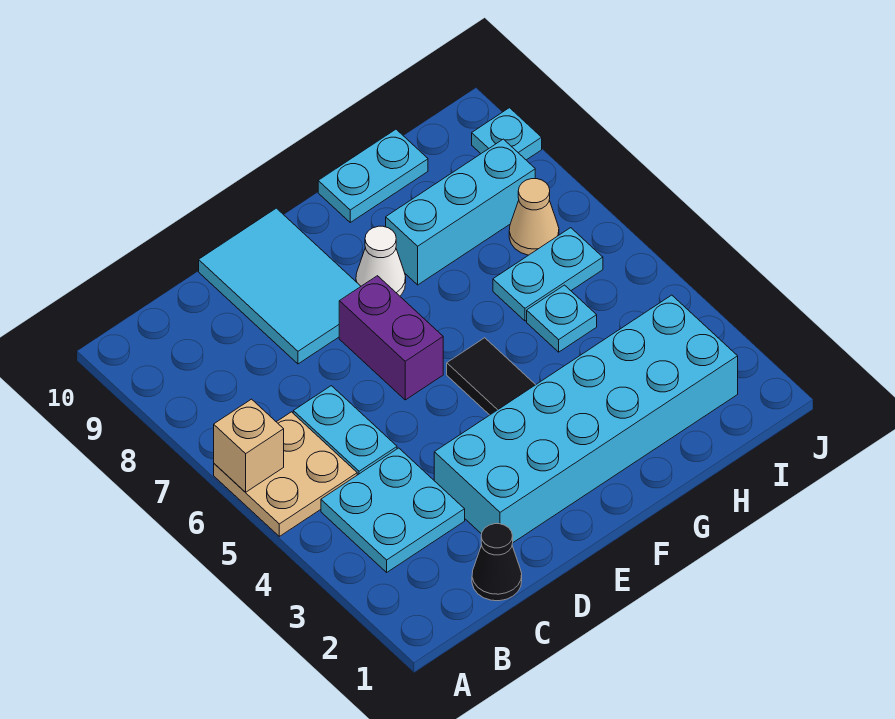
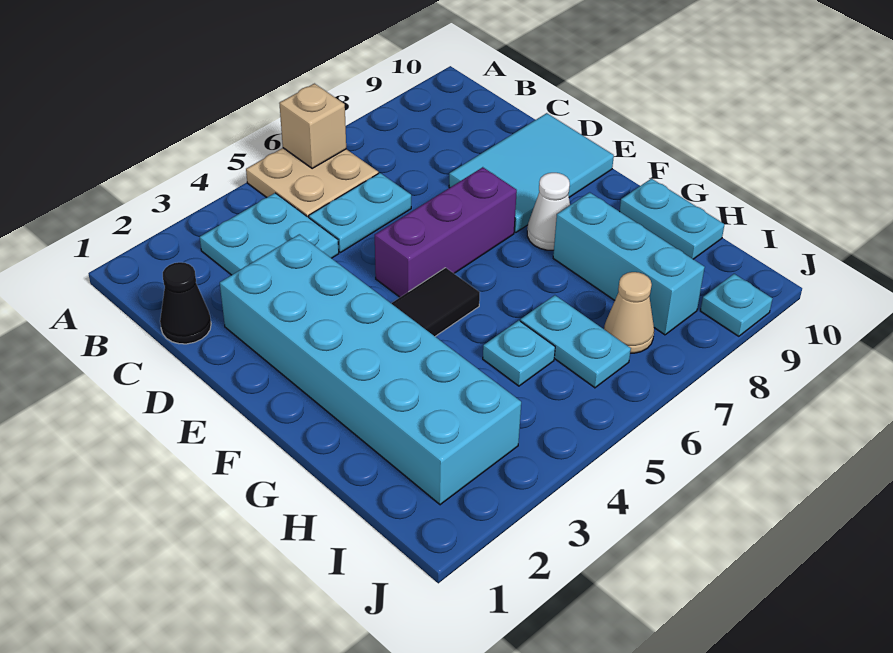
purple 1x2 brick [339,276,443,400] -> purple 1x3 brick [375,167,517,297]

